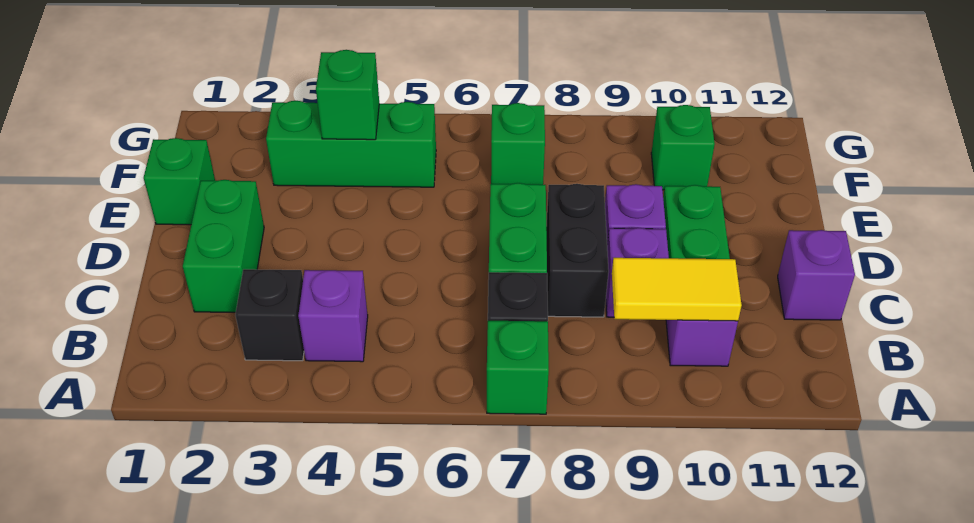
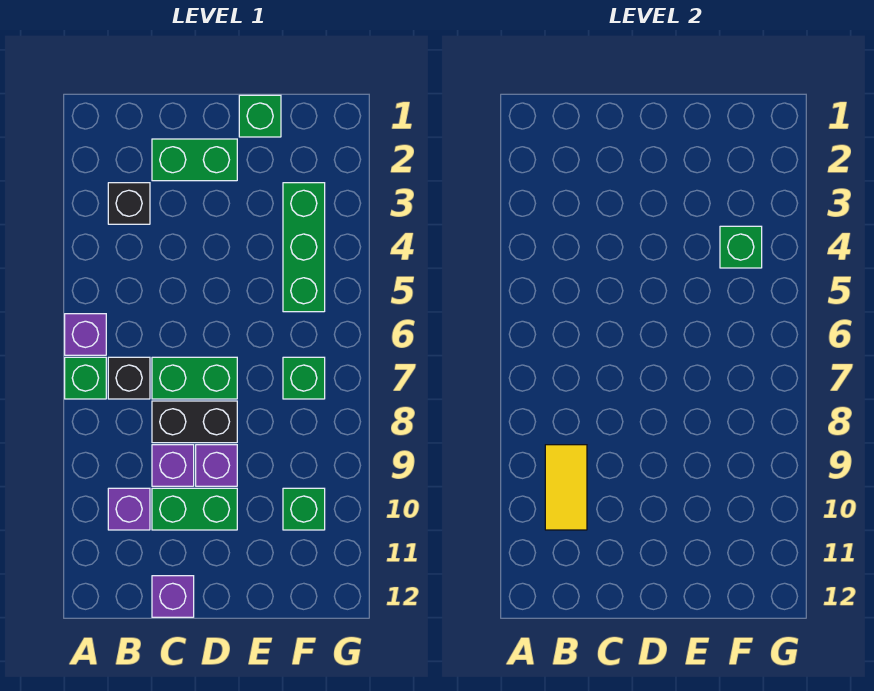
purple 1x1 brick [298,270,368,362] -> purple 1x1 brick moved to [65,314,106,355]

